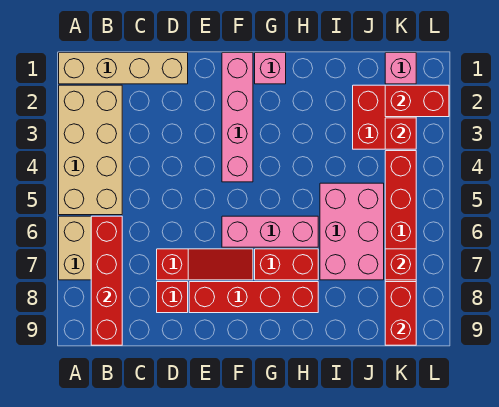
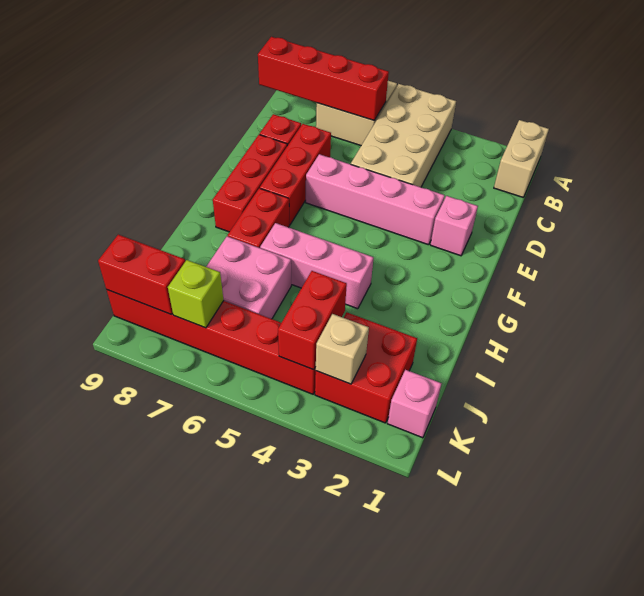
tan 1x4 brick [59,53,188,84] -> tan 1x2 brick [494,120,549,197]
tan 2x4 brick [59,85,122,215] -> tan 2x4 brick turned to [351,84,456,187]
red 1x3 slope [157,249,253,280] -> red 1x3 brick [260,124,331,225]
red 1x4 brick [189,282,318,313] -> red 1x3 brick [213,135,287,232]
pink 1x4 brick [222,53,253,182] -> pink 1x4 brick moved to [306,154,445,245]
pink 1x3 brick [222,216,318,247] -> pink 1x3 brick turned to [260,223,373,309]
pink 1x1 brick [255,53,286,84] -> pink 1x1 brick moved to [431,196,478,256]
pink 2x3 brick [320,183,384,280] -> pink 2x2 brick [206,236,291,319]
red 1x2 brick [385,85,449,117] -> red 1x2 brick moved to [278,271,347,370]
red 1x1 brick [385,118,416,149] -> tan 1x1 brick [316,314,369,384]
red 1x1 brick [385,249,416,280] -> lime 1x1 brick [168,260,224,328]

